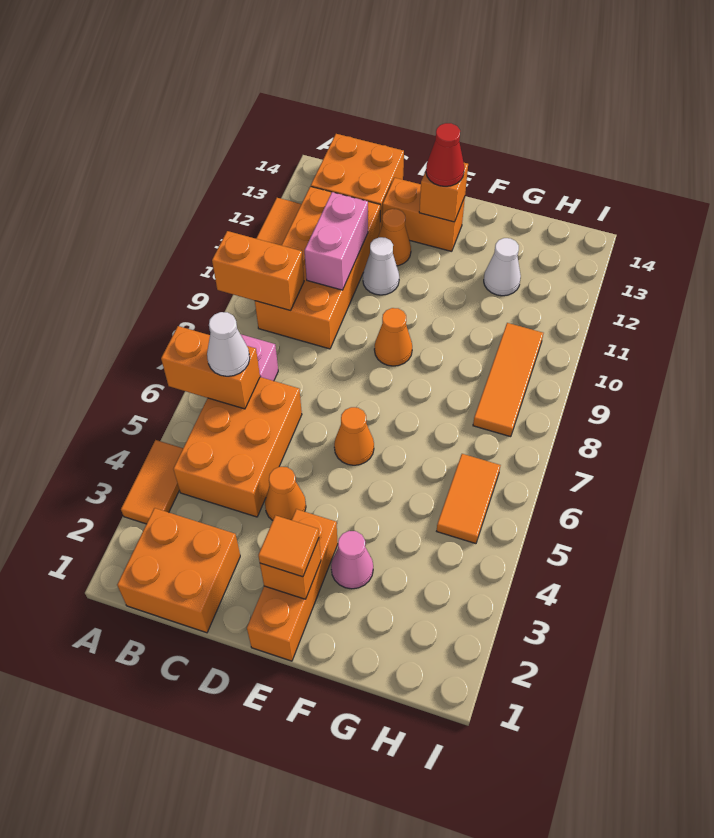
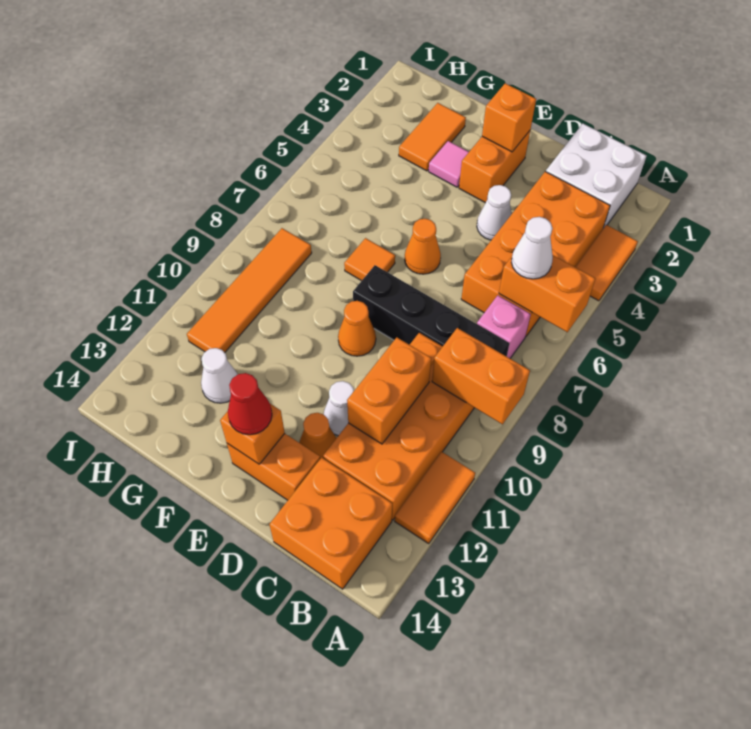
orange 2x2 brick [117,508,240,633] -> white 2x2 brick [546,124,646,228]
orange 2x3 brick [173,377,302,517] -> orange 2x4 brick [461,171,610,336]
none -> black 1x4 brick [353,265,509,356]
pink 1x2 brick [305,192,368,290] -> orange 1x2 brick [347,338,431,444]
orange 1x1 cone [265,467,306,521] -> white 1x1 cone [477,185,512,240]
orange 1x3 brick [247,509,338,661] -> orange 1x2 brick [459,131,530,203]
orange 1x1 tile [258,515,319,577] -> orange 1x1 tile moved to [344,238,395,281]
pink 1x1 cone [331,531,373,589] -> pink 1x1 tile [429,141,469,187]
orange 1x2 tile [437,454,501,544] -> orange 1x2 tile moved to [399,103,466,171]
orange 1x3 tile [473,323,543,437] -> orange 1x4 tile [187,228,312,353]

